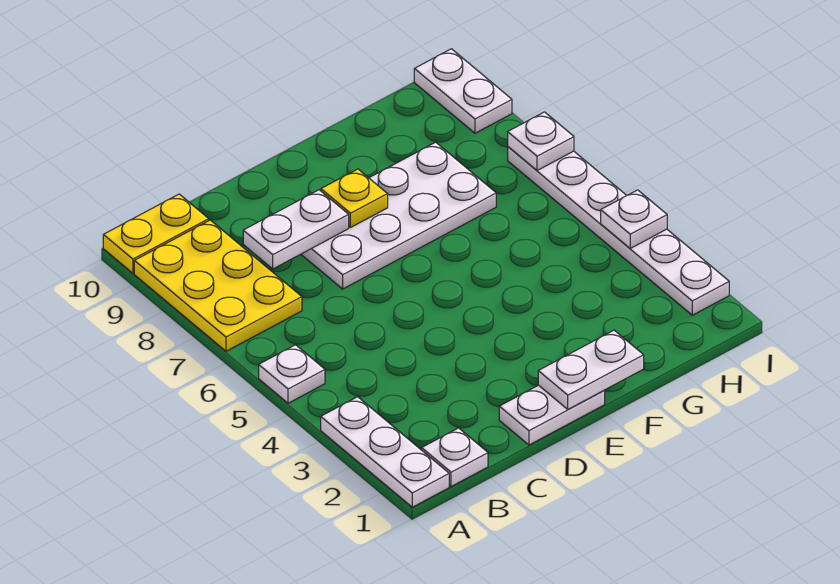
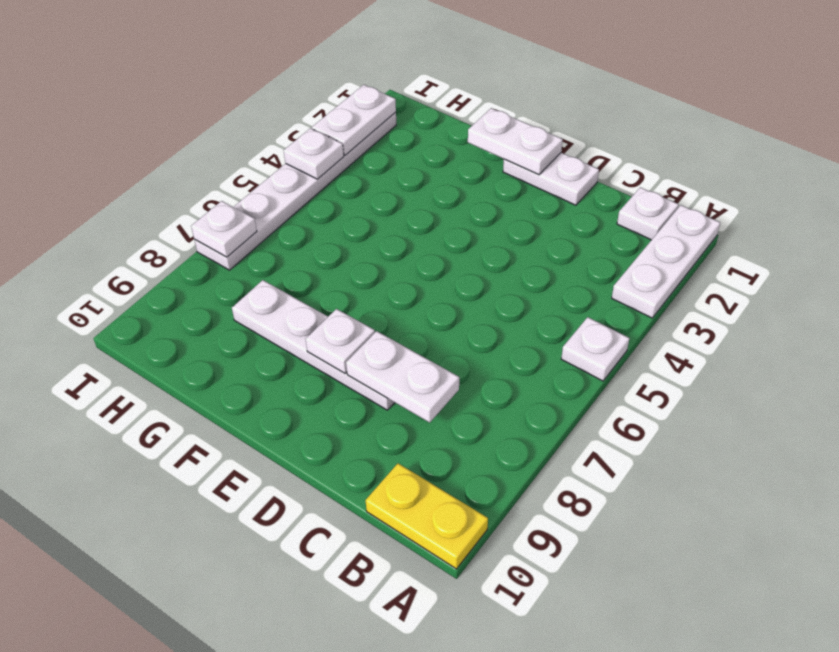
yellow 2x3 plate [134,220,302,351] -> none
white 2x4 plate [301,142,496,289] -> white 1x4 plate [232,280,395,410]
yellow 1x1 plate [321,169,388,228] -> white 1x1 plate [306,309,375,373]
white 1x2 plate [414,49,512,133] -> white 1x2 plate moved to [312,85,396,155]

